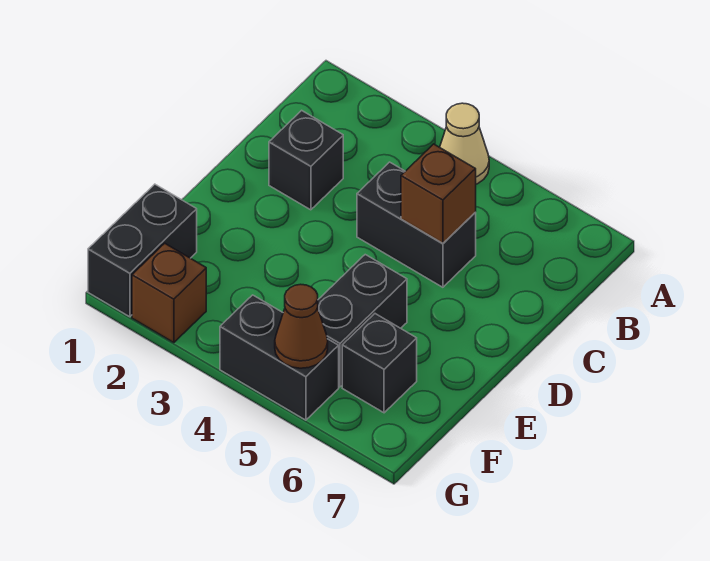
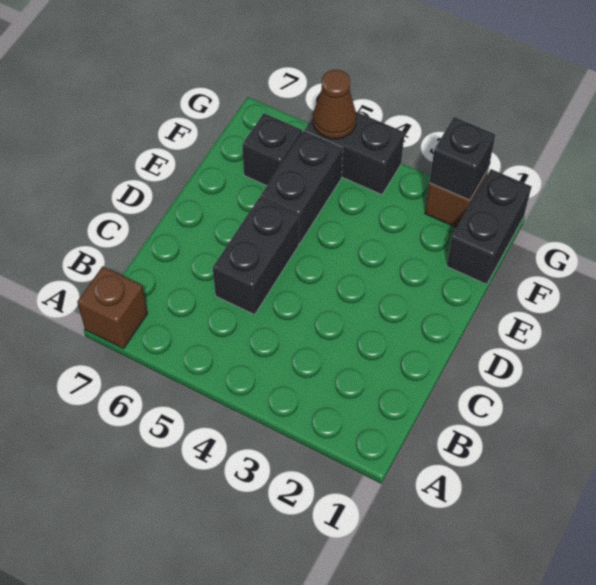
tan 1x1 cone [440,103,489,184] -> none
black 1x1 brick [269,110,343,210] -> black 1x1 brick moved to [429,117,496,200]
black 1x2 brick [357,162,476,287] -> black 1x2 brick turned to [213,198,299,315]
brown 1x1 brick [401,144,476,243] -> brown 1x1 brick moved to [77,266,148,349]

